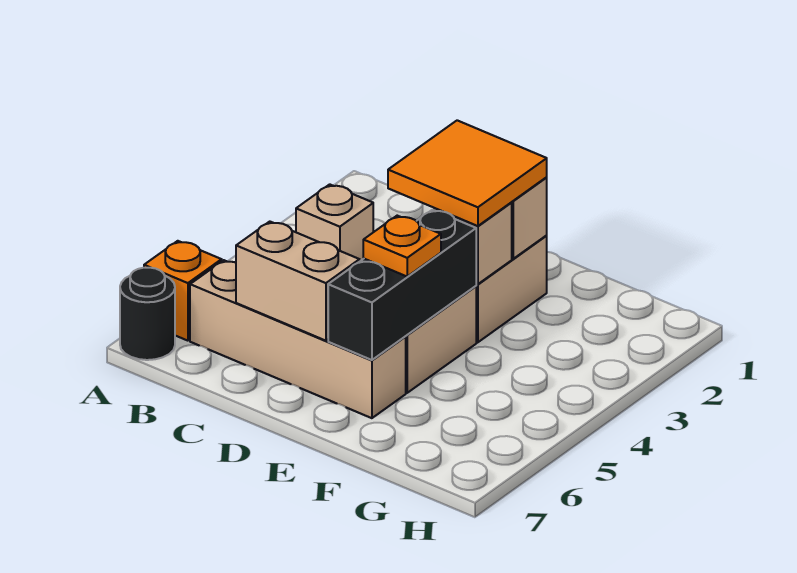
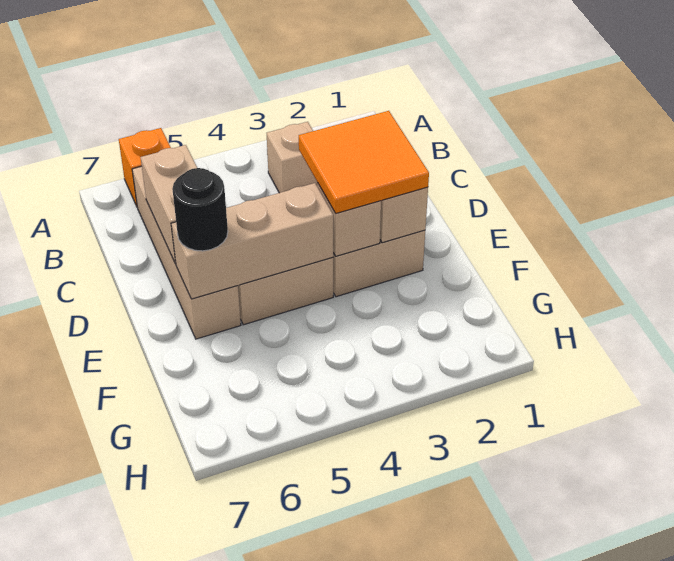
black 1x1 round brick [120,268,175,360] -> black 1x1 round brick moved to [172,168,228,251]
black 1x3 brick [328,210,476,360] -> tan 1x3 brick [171,183,333,299]
orange 1x1 plate [363,216,441,276] -> none

